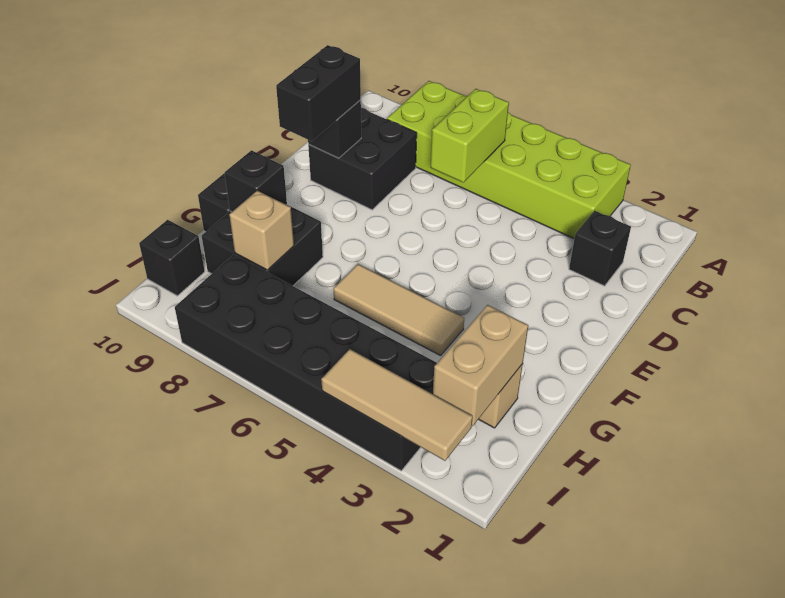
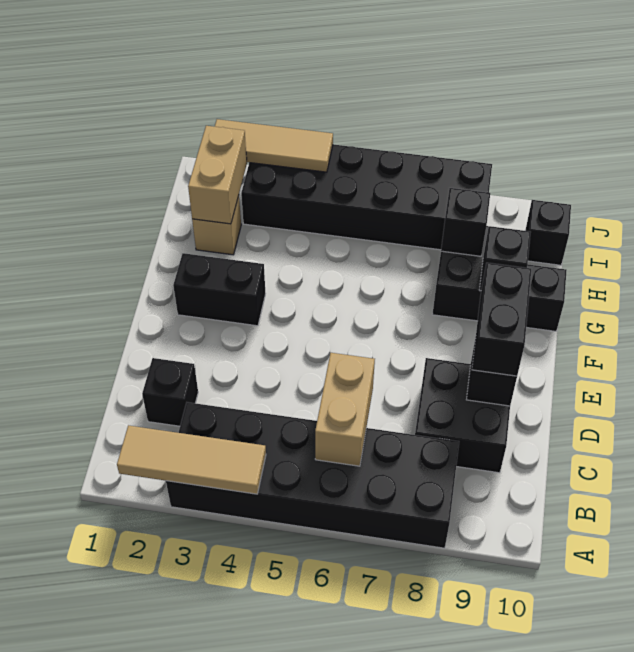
lime 2x6 brick [387,81,631,239] -> black 2x6 brick [166,402,459,548]
lime 1x2 brick [431,89,509,183] -> tan 1x2 brick [315,353,375,466]
none -> black 1x2 brick [173,253,266,326]
tan 1x3 tile [334,264,464,356] -> tan 1x3 tile moved to [117,425,266,494]
tan 1x1 brick [229,191,294,270] -> black 1x1 brick [441,188,490,256]

